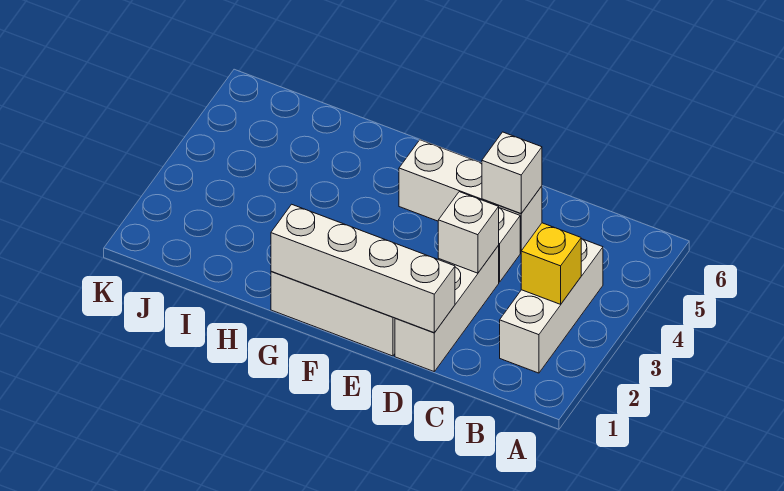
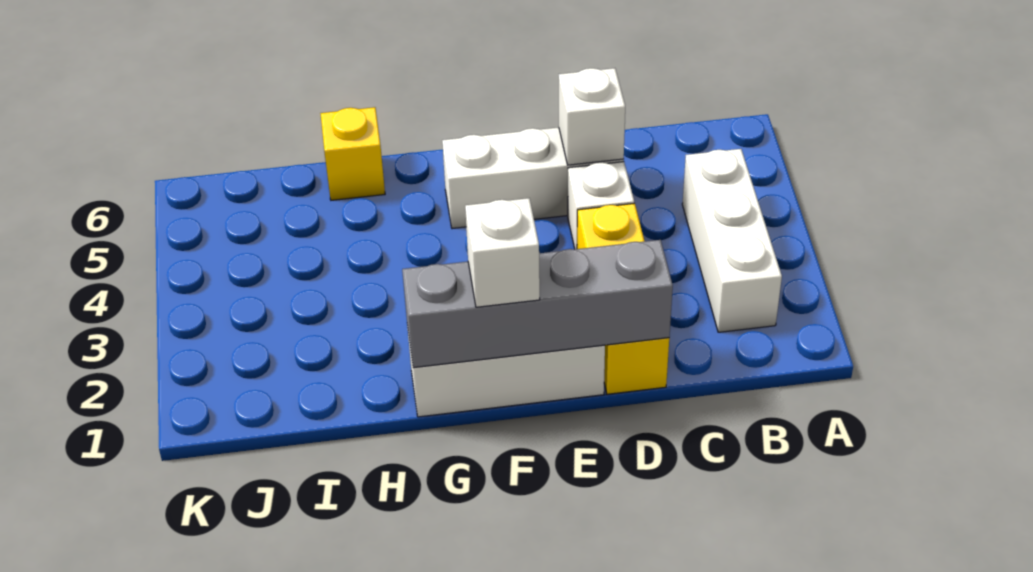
yellow 1x1 brick [521,223,581,304] -> yellow 1x1 brick moved to [320,107,385,200]
white 1x3 brick [395,246,499,371] -> yellow 1x3 brick [577,203,669,394]
white 1x4 brick [271,204,455,333] -> grey 1x4 brick [402,240,673,368]
white 1x1 brick [438,192,499,273] -> white 1x1 brick moved to [465,198,540,307]

